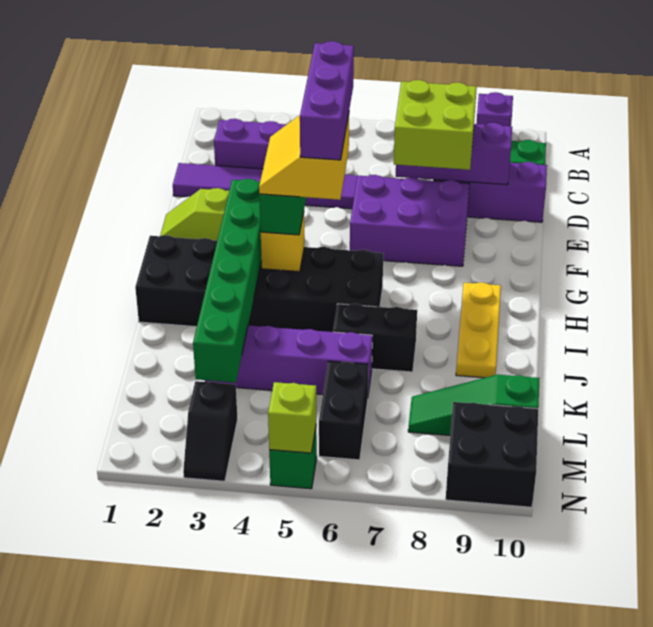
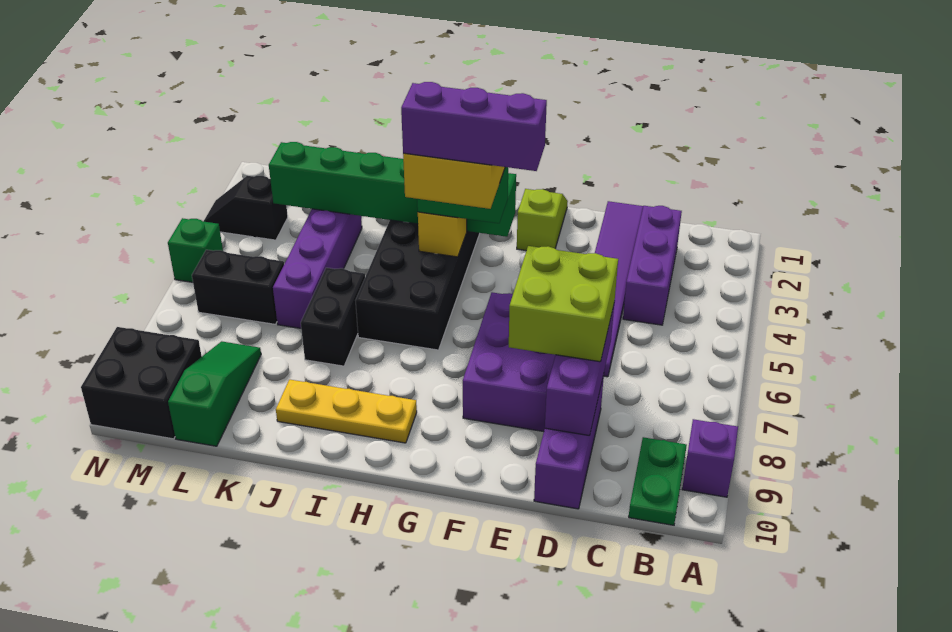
lime 1x1 brick [268,382,316,453] -> none

